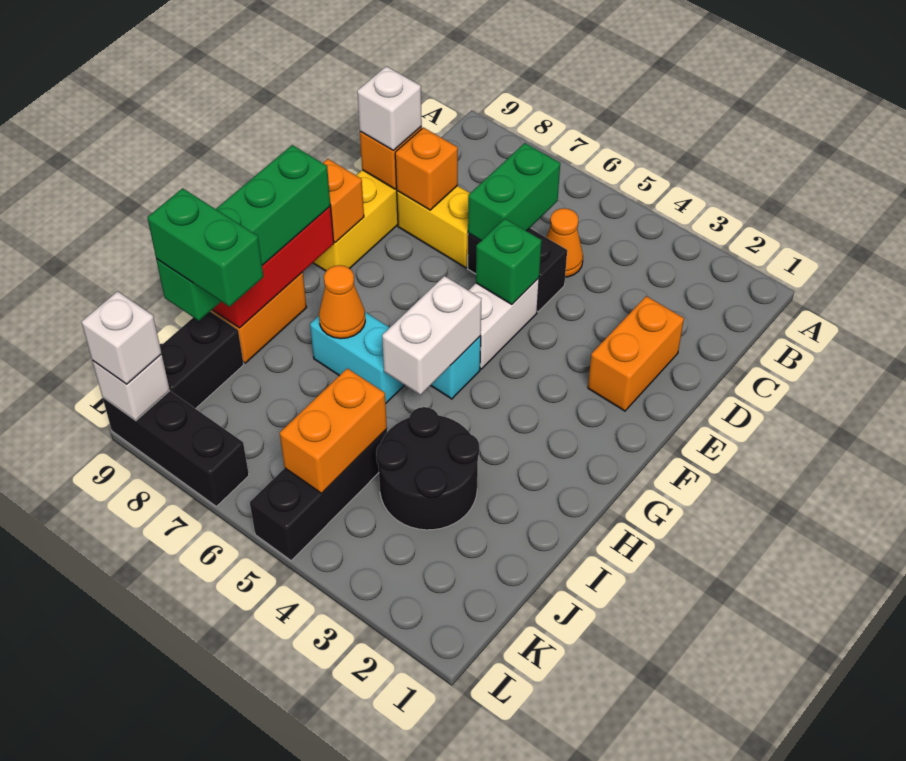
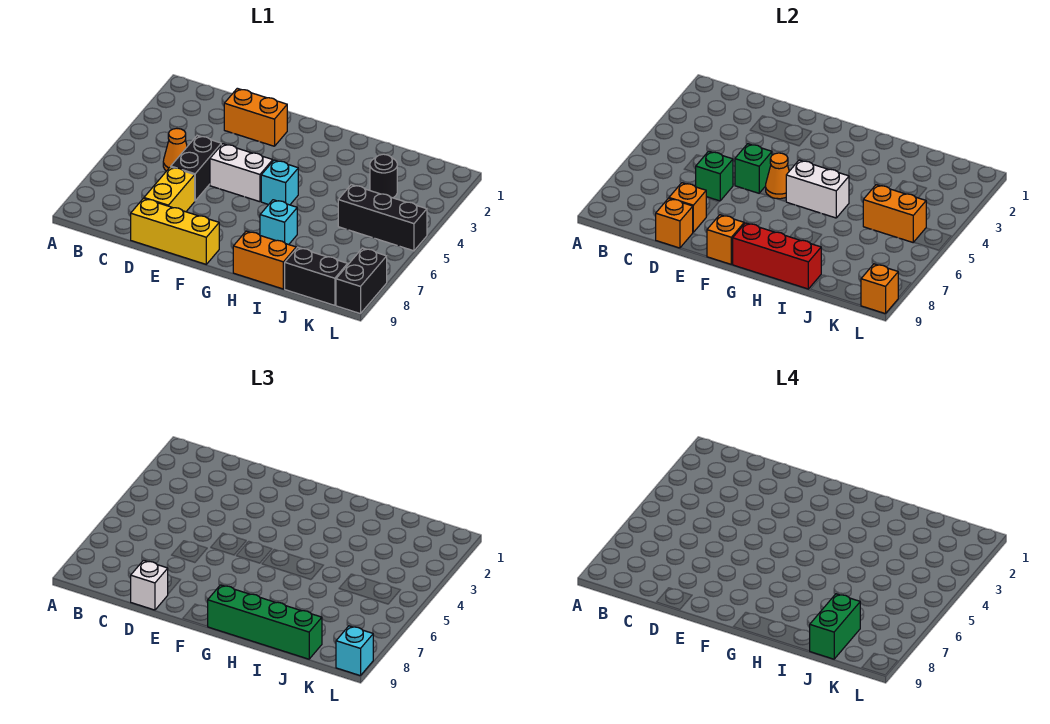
green 1x2 brick [468,143,560,241] -> green 1x1 brick [696,151,733,201]
cyan 1x2 brick [310,312,404,403] -> cyan 1x1 brick [260,200,297,245]
orange 1x1 cone [319,265,365,339] -> orange 1x1 cone moved to [766,153,789,199]
black 2x2 round brick [376,407,479,530] -> black 1x1 round brick [370,154,397,198]
black 1x3 brick [102,391,249,506] -> black 1x2 brick [336,248,387,314]
white 1x1 brick [92,354,170,420] -> orange 1x1 brick [861,264,898,314]
white 1x1 brick [81,291,162,384] -> cyan 1x1 brick [336,626,373,676]

